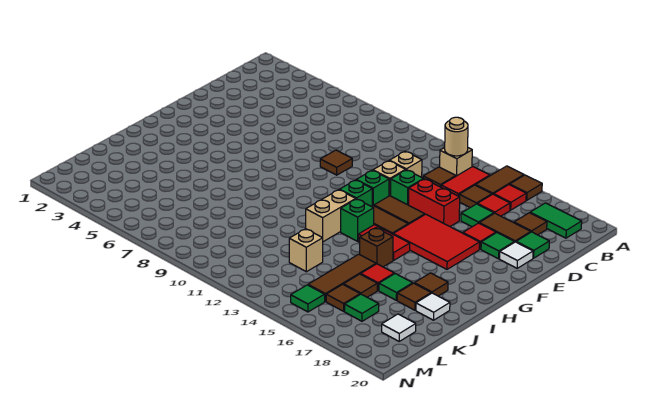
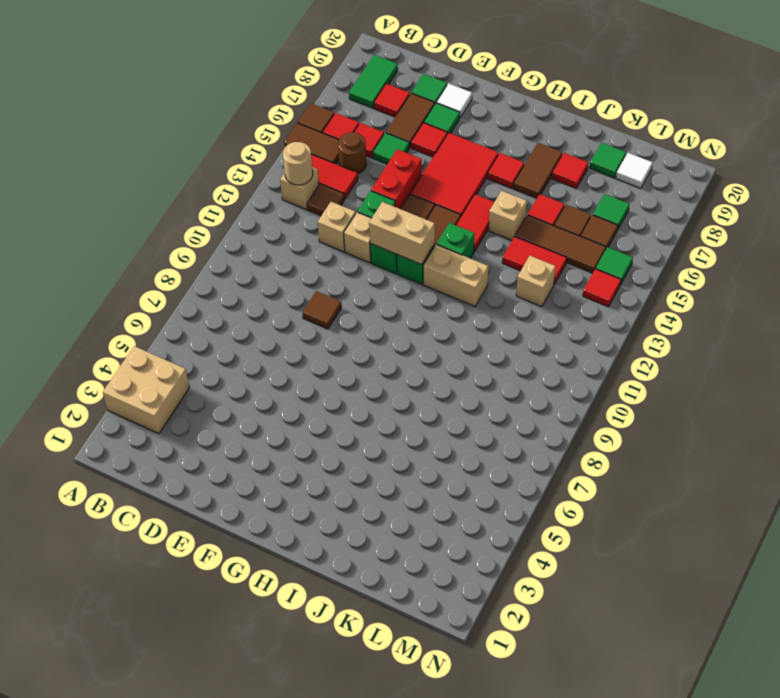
none -> tan 2x2 brick [103,346,189,434]
brown 1x1 tile [459,185,492,208] -> brown 1x1 round brick [338,132,366,174]
brown 1x1 tile [514,213,547,235] -> red 1x1 tile [374,84,410,117]
none -> tan 1x2 brick [369,202,435,265]
none -> red 1x1 tile [488,153,524,188]
brown 1x1 brick [360,228,393,267] -> tan 1x1 brick [489,191,527,240]
brown 1x1 tile [414,273,448,296] -> brown 1x2 tile [514,143,562,198]
none -> red 1x2 tile [502,237,567,284]
green 1x1 tile [379,274,413,300] -> green 1x1 tile moved to [590,143,626,178]
brown 1x1 tile [397,283,431,310] -> red 1x1 tile [552,153,588,188]
white 1x1 tile [416,293,450,320] -> none
none -> red 1x1 tile [583,269,621,307]

